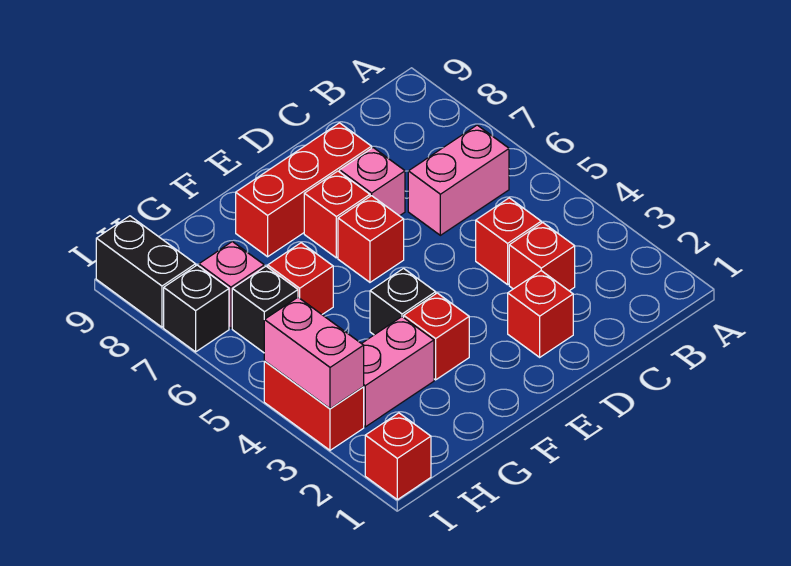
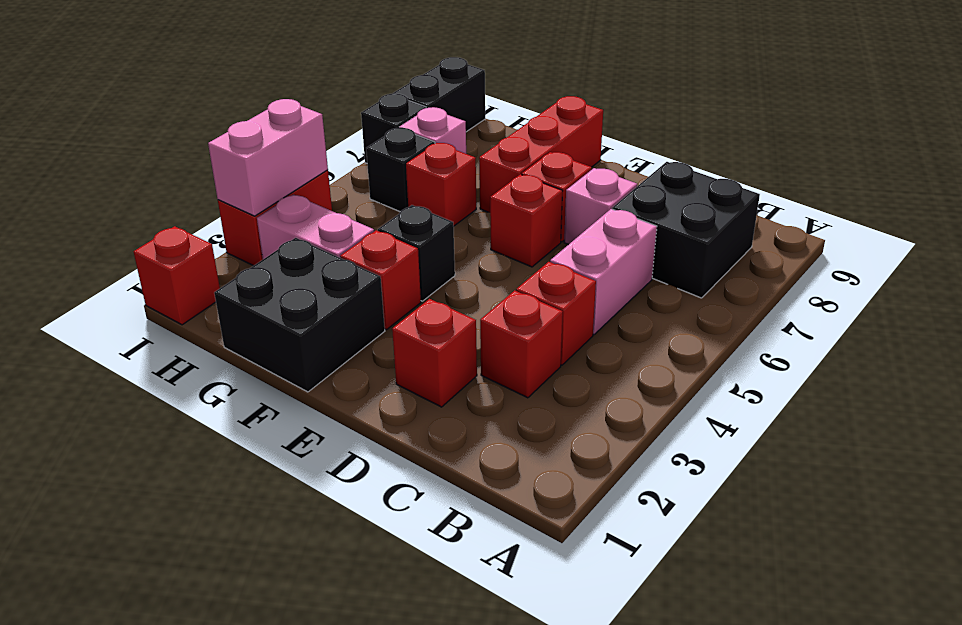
pink 1x2 brick [408,125,509,235] -> pink 1x2 brick turned to [550,209,657,334]
none -> black 2x2 brick [612,162,760,298]
red 1x3 brick [236,123,372,257] -> red 1x3 brick turned to [479,96,603,213]
none -> black 2x2 brick [214,238,385,392]

